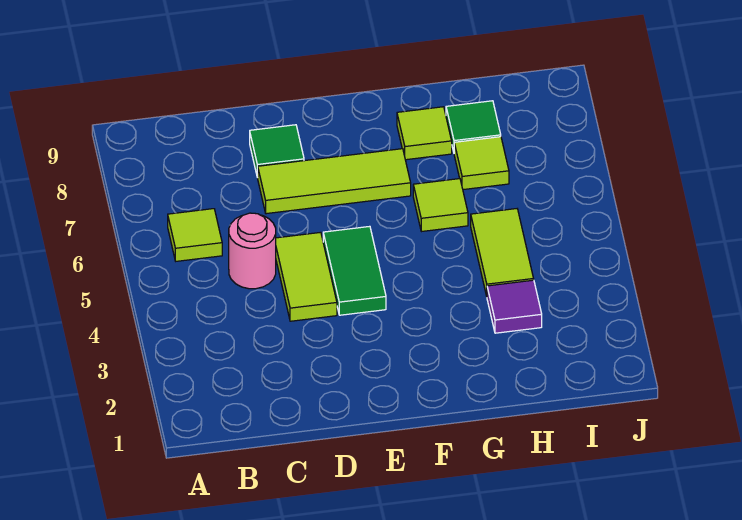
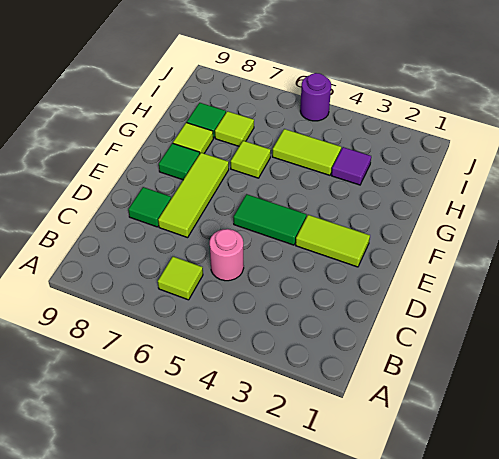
lime 1x2 tile [276,232,337,321] -> lime 1x2 tile moved to [296,215,370,267]
none -> green 1x1 tile [159,143,200,180]
none -> purple 1x1 round brick [300,73,331,121]

